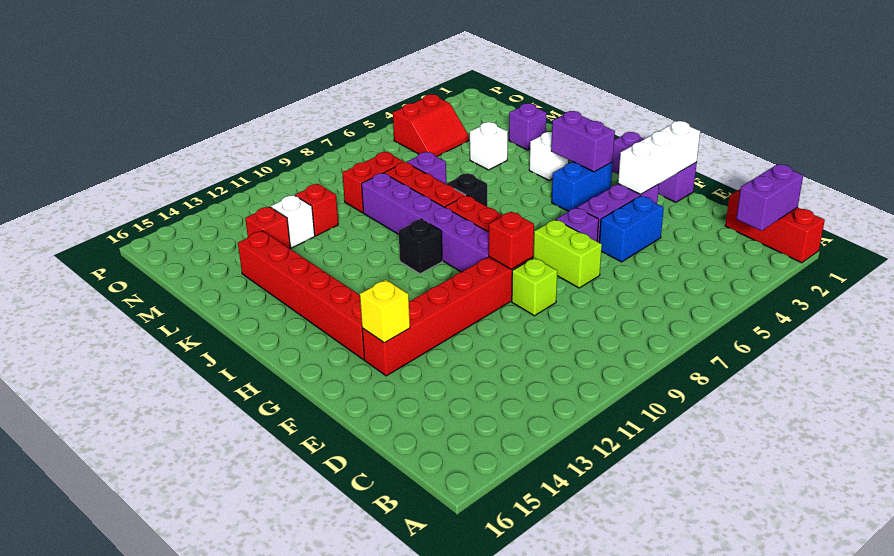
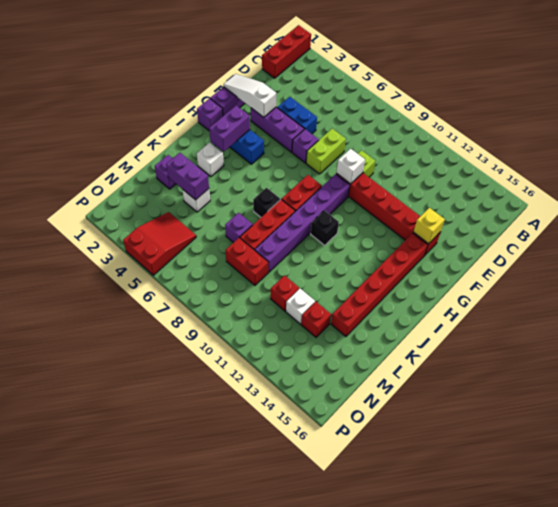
purple 1x2 brick [736,164,803,231] -> purple 1x2 brick moved to [166,153,209,200]
white 1x3 brick [618,121,700,194] -> white 1x3 slope [223,74,276,117]
red 1x1 brick [489,212,534,269] -> white 1x1 brick [337,149,365,184]
red 2x2 slope [393,94,469,157] -> red 2x3 slope [123,212,196,275]

